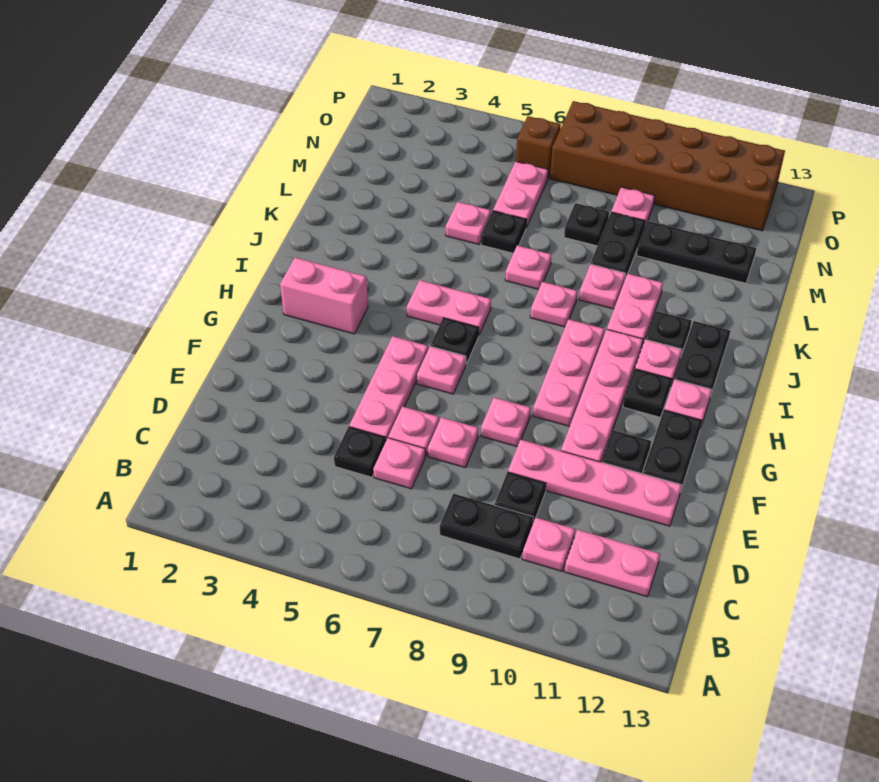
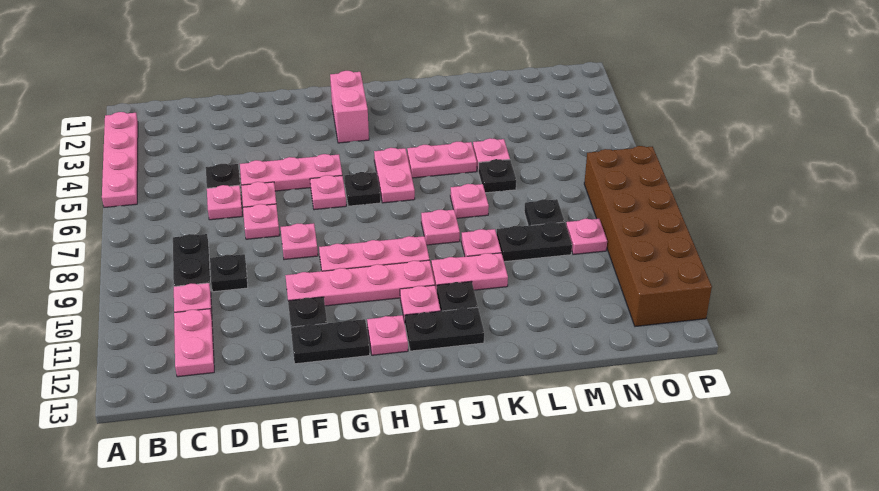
pink 1x4 plate [508,440,682,526] -> pink 1x4 plate moved to [102,112,138,207]
black 1x1 plate [623,369,672,417] -> none
pink 1x2 plate [493,162,548,228] -> pink 1x2 plate moved to [407,142,477,178]
black 1x3 plate [637,221,756,283] -> none
brown 1x1 brick [516,116,561,178] -> none

